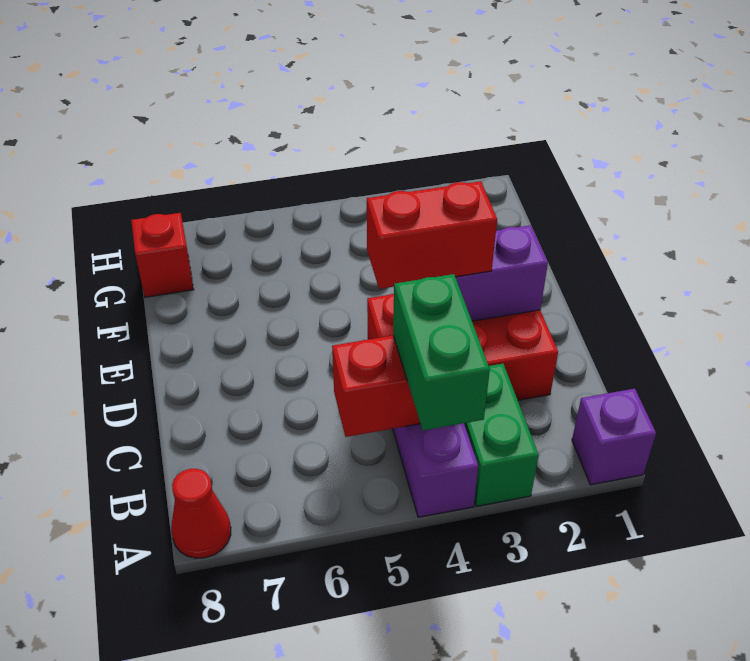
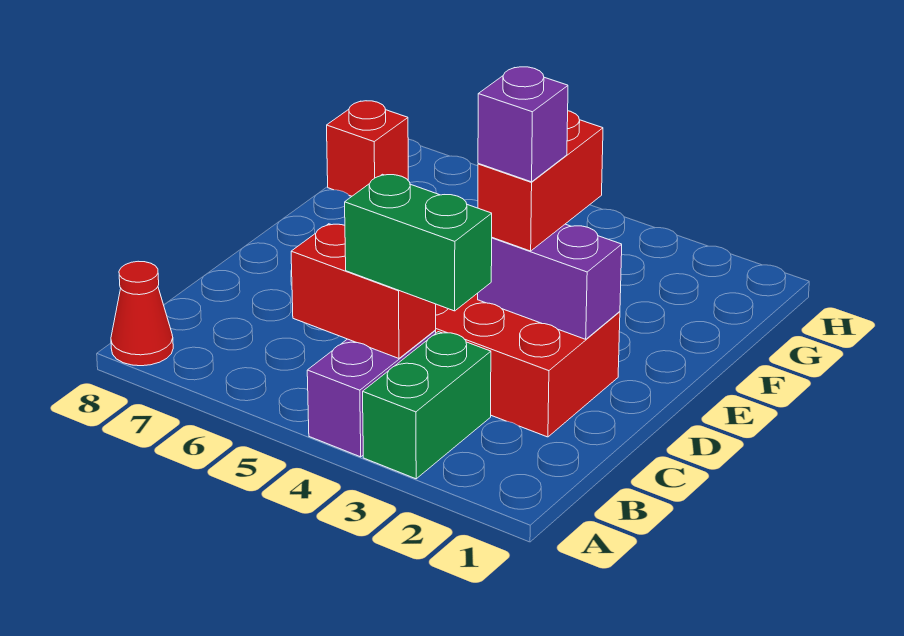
purple 1x1 brick [572,389,656,485] -> purple 1x1 brick moved to [478,67,568,182]
green 1x2 brick [393,274,490,430] -> green 1x2 brick turned to [345,174,492,311]
red 1x2 brick [367,181,497,289] -> red 1x2 brick turned to [478,111,603,251]

